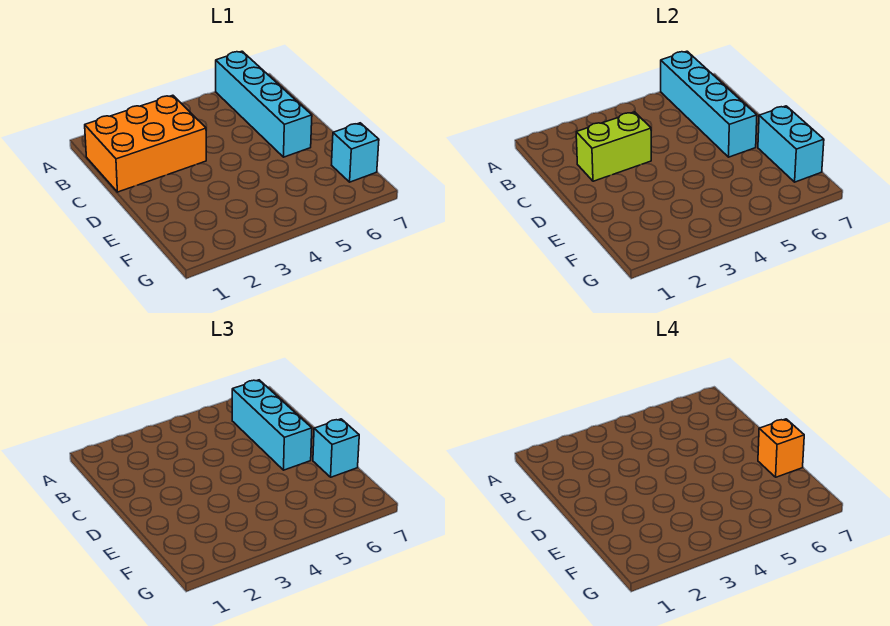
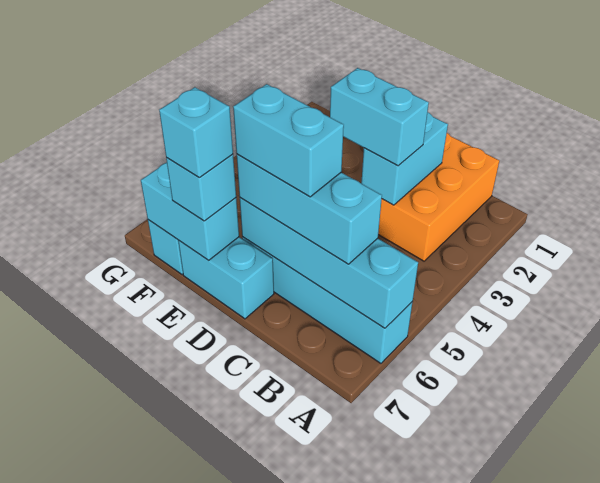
lime 1x2 brick [576,112,651,181] -> cyan 1x2 brick [361,112,448,205]
none -> cyan 1x2 brick [330,68,429,166]
none -> cyan 1x2 brick [233,84,344,197]
none -> cyan 1x2 brick [178,237,274,319]
orange 1x1 brick [758,419,804,477] -> cyan 1x1 brick [159,87,233,178]

